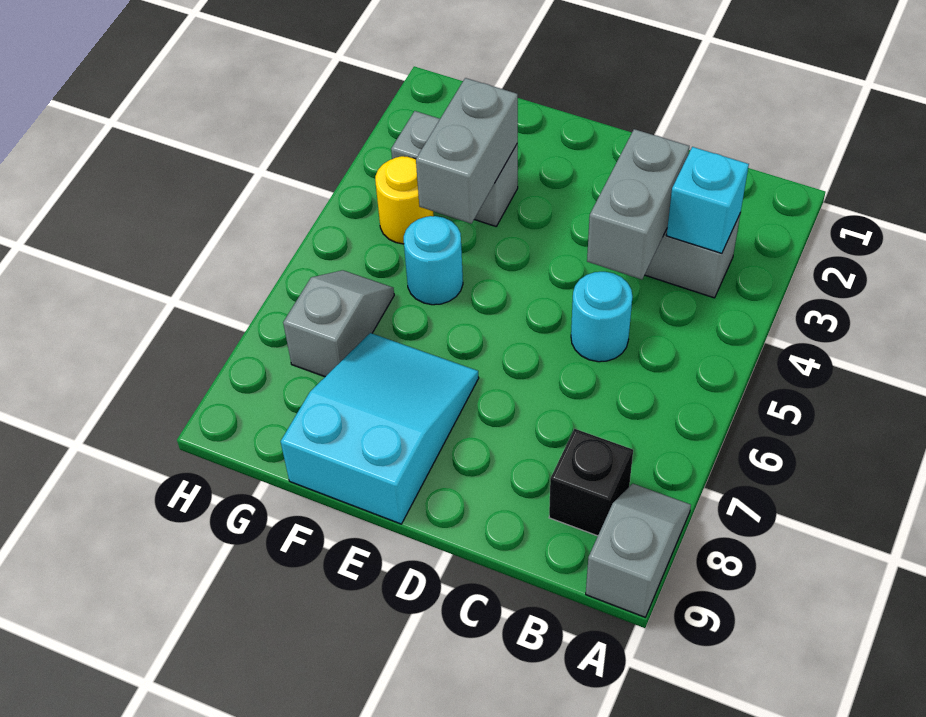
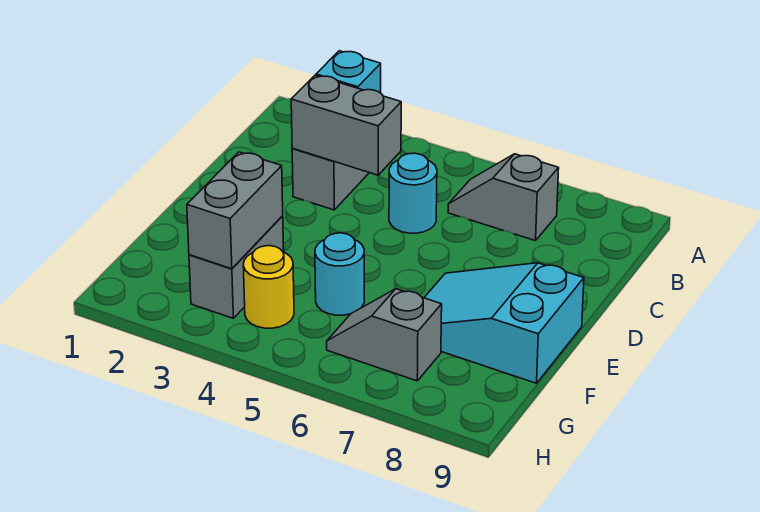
grey 1x2 slope [586,484,691,617] -> grey 1x2 slope moved to [448,154,559,241]
black 1x1 brick [549,429,633,536] -> none
grey 1x2 brick [416,78,518,224] -> grey 1x2 brick turned to [187,152,283,269]

